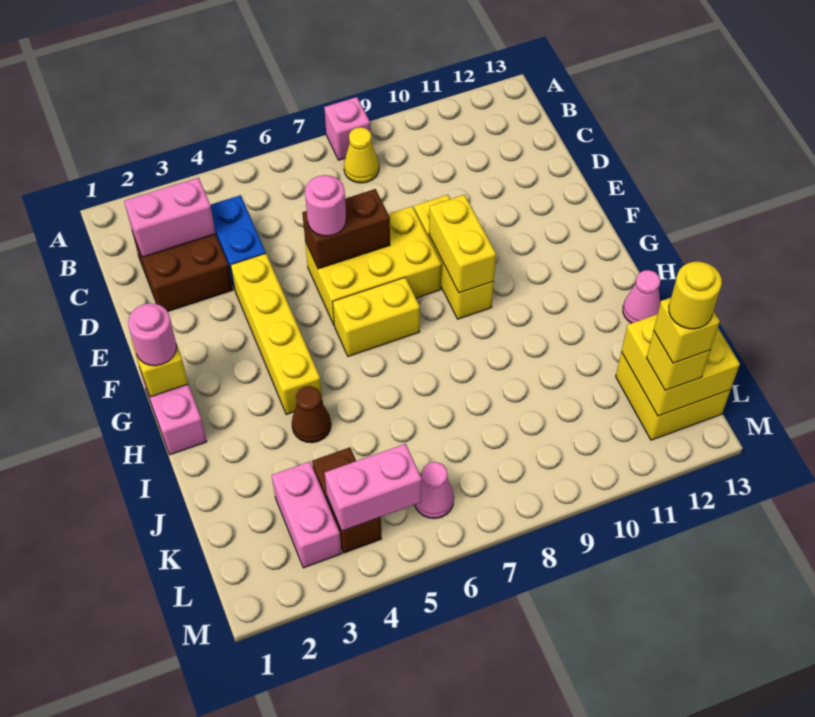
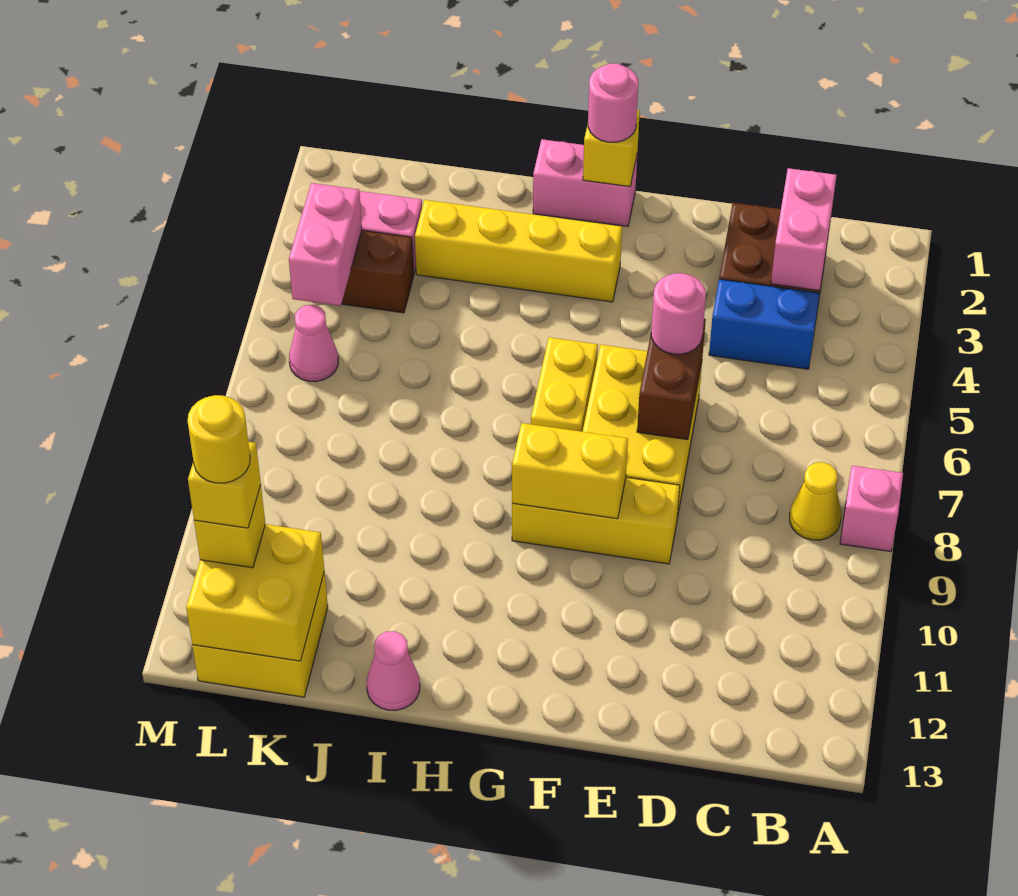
yellow 1x4 brick [231,254,322,415] -> yellow 1x4 brick moved to [415,200,622,302]
brown 1x1 cone [292,386,331,443] -> none

